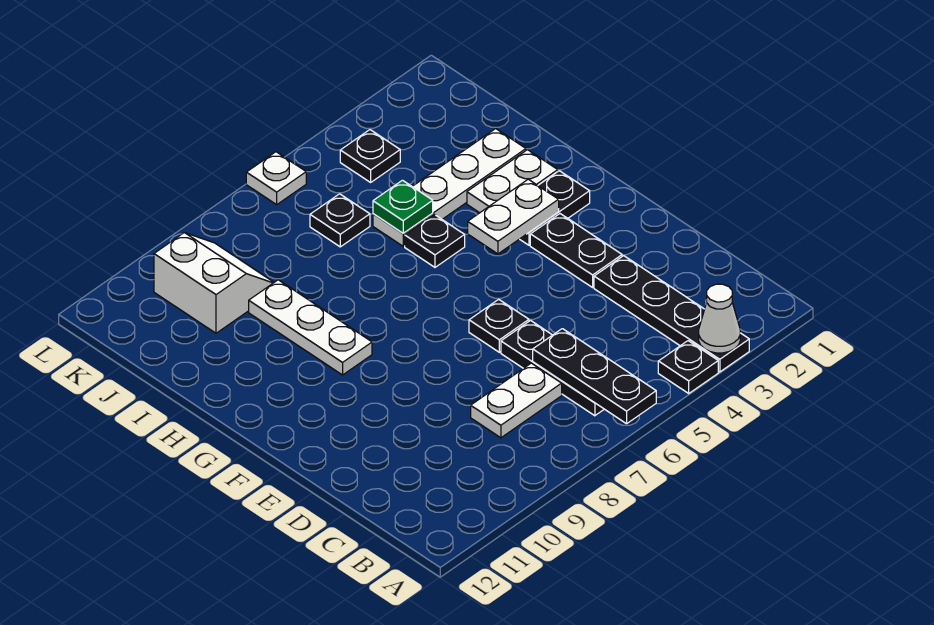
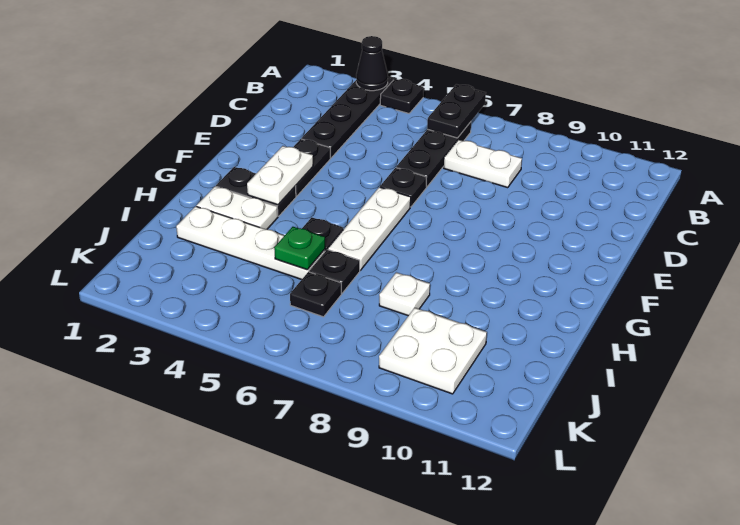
white 1x1 cone [699,284,740,353] -> black 1x1 cone [356,36,388,91]
black 1x3 plate [533,329,656,424] -> black 1x2 plate [427,84,486,138]
white 1x2 plate [468,179,559,254] -> white 1x2 plate turned to [247,146,313,205]
white 1x3 plate [249,280,372,375] -> white 1x3 plate moved to [328,187,411,270]
white 2x2 slope [154,233,274,333] -> white 2x2 plate [379,308,487,394]
black 1x1 plate [340,130,400,182] -> black 1x1 plate moved to [309,250,360,293]
white 1x1 plate [246,152,306,205] -> white 1x1 plate moved to [379,272,430,316]

